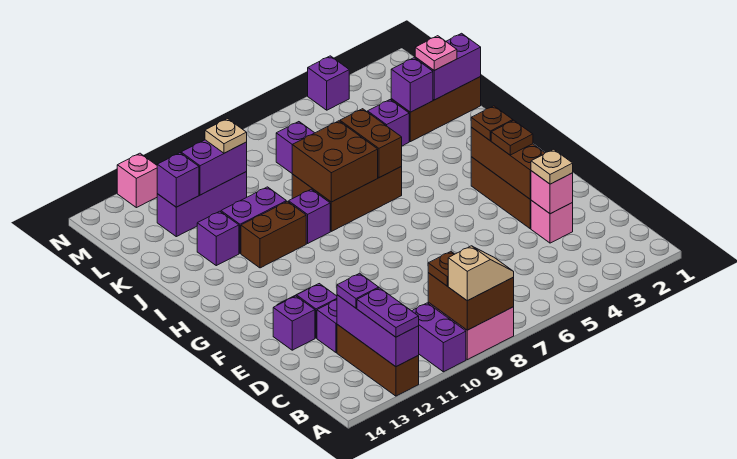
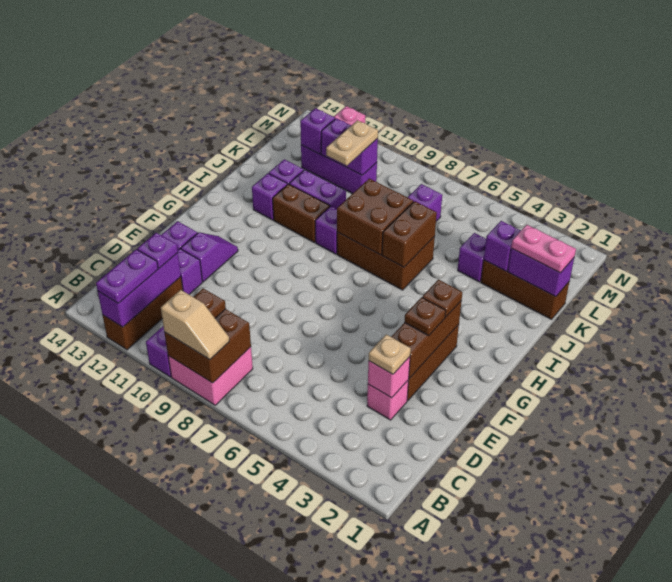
pink 1x1 plate [415,36,457,70] -> pink 1x2 plate [511,225,576,273]
tan 1x1 plate [205,119,247,153] -> tan 1x2 plate [326,120,378,166]
purple 1x1 brick [308,56,349,110] -> purple 1x1 brick moved to [252,173,287,220]

